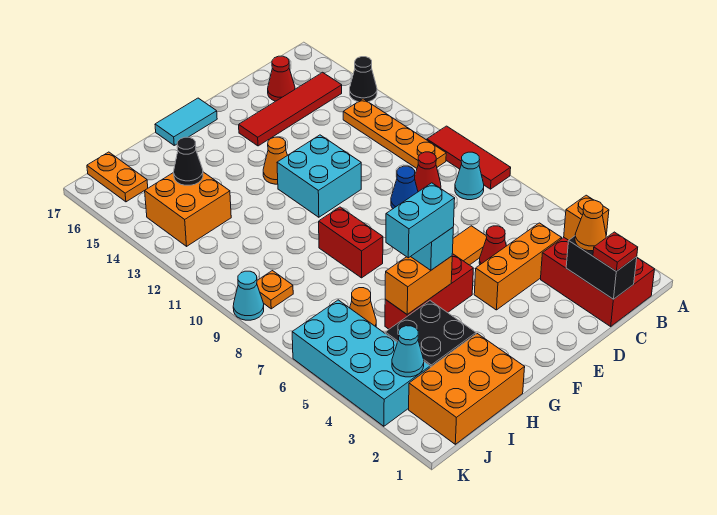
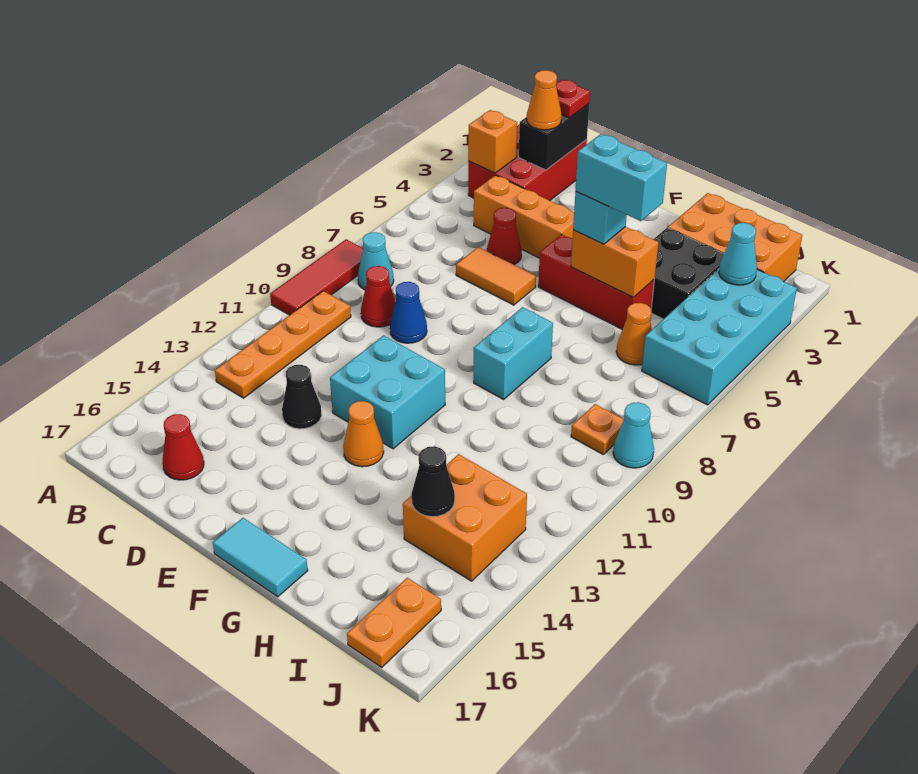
black 1x1 cone [350,57,377,102] -> black 1x1 cone moved to [282,365,322,429]
red 1x4 tile [239,72,342,146] -> none
red 1x2 brick [319,207,383,278] -> cyan 1x2 brick [474,307,553,399]

